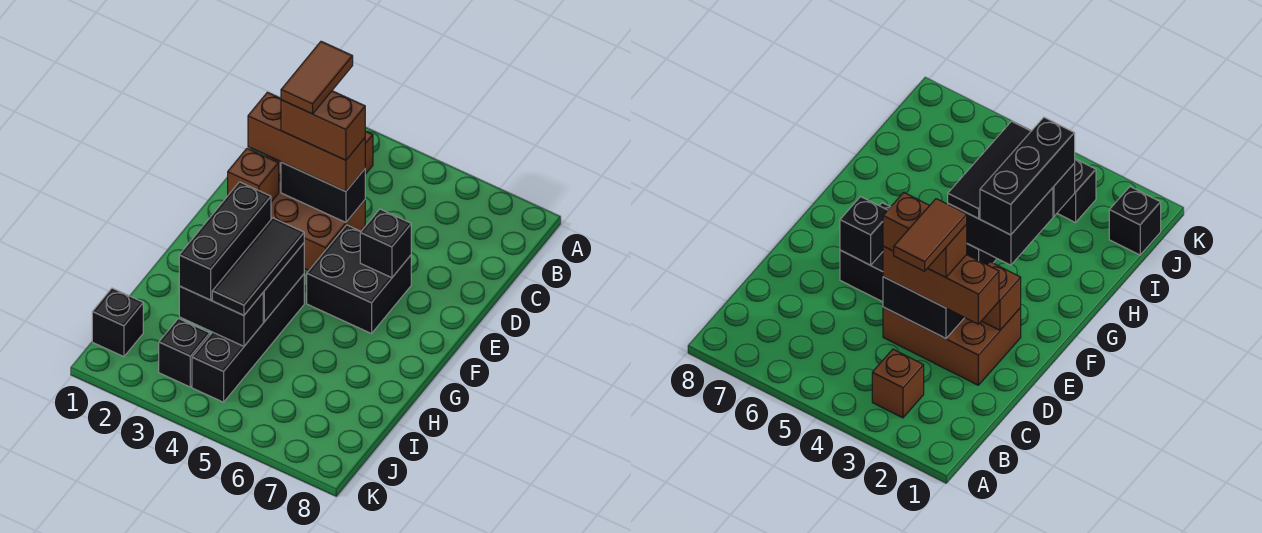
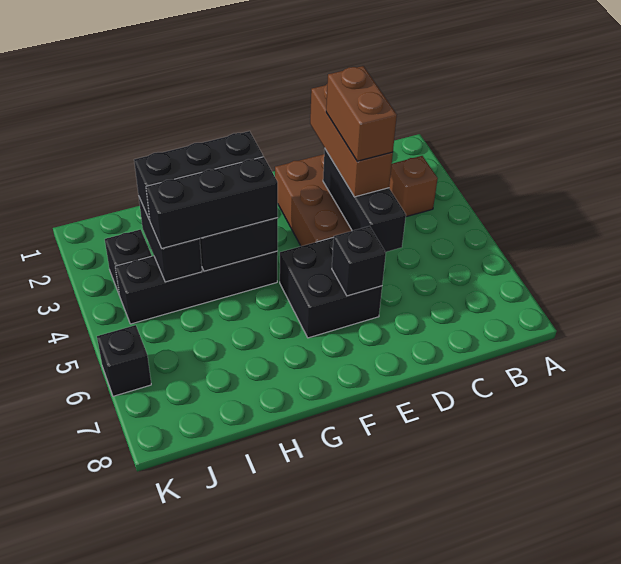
brown 1x2 tile [281,41,353,114] -> none
black 1x2 brick [281,162,365,222] -> black 1x3 brick [323,149,406,252]
brown 1x1 brick [228,148,279,202] -> none
black 1x3 tile [212,218,304,315] -> black 1x3 brick [146,157,278,248]
black 1x1 brick [92,288,143,357] -> black 1x1 brick moved to [97,325,151,396]

